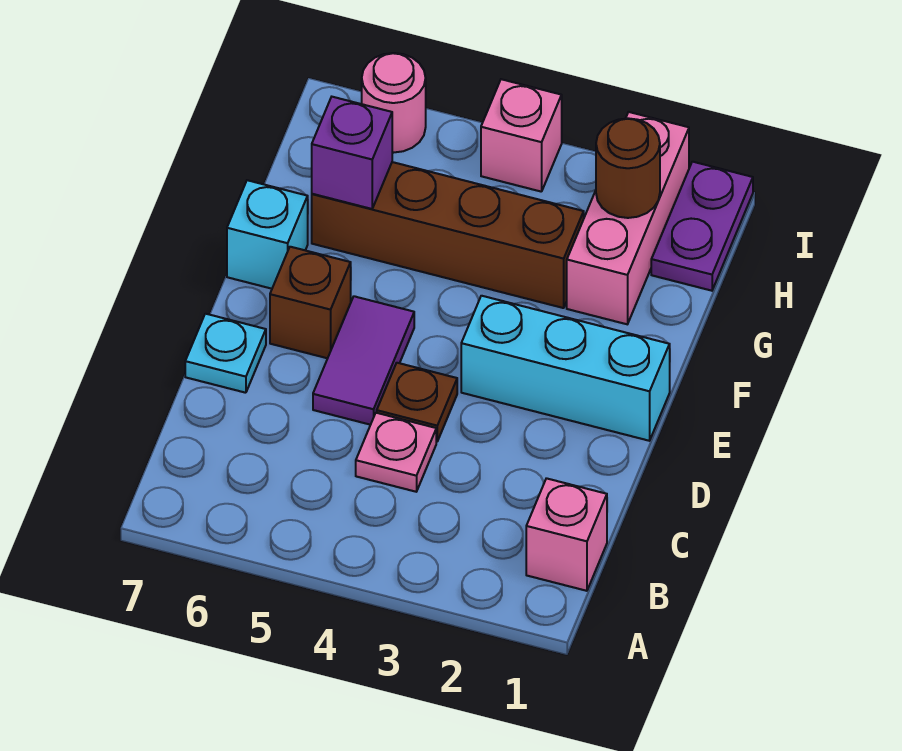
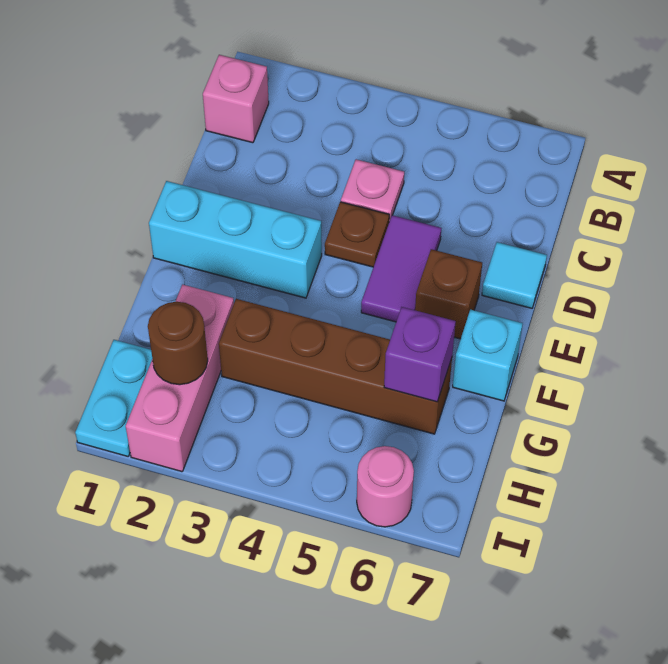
cyan 1x1 plate [185,314,266,393] -> cyan 1x1 tile [482,242,547,308]
purple 1x2 plate [651,162,753,291] -> cyan 1x2 plate [75,340,152,456]
pink 1x1 brick [481,79,562,192] -> none

